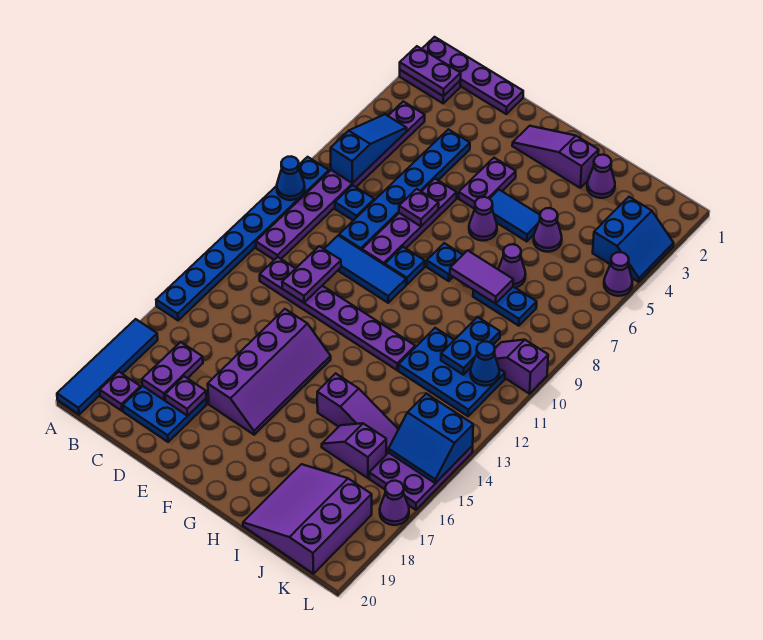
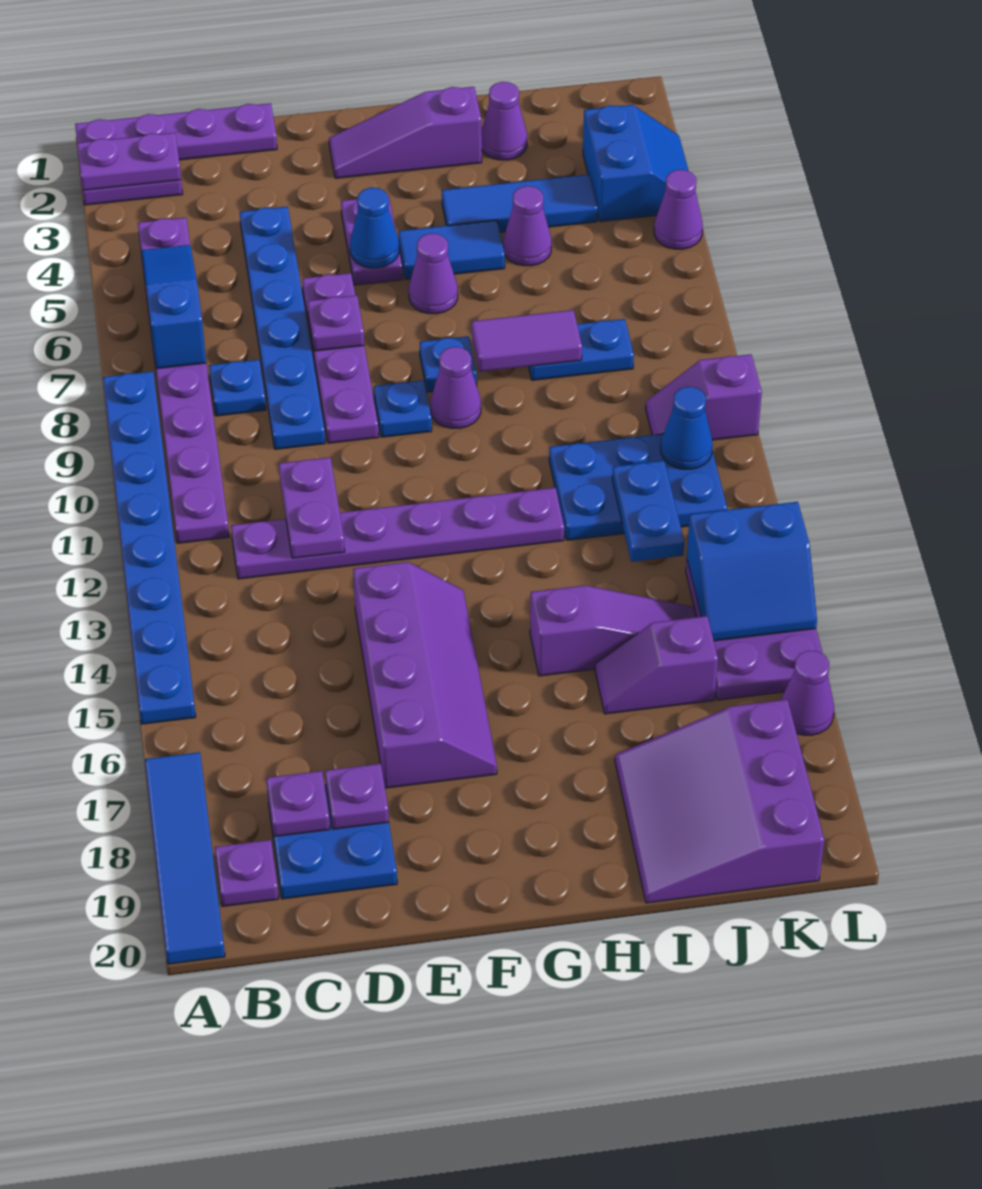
blue 1x1 cone [277,156,305,200] -> blue 1x1 cone moved to [350,188,399,268]
purple 1x2 plate [142,342,203,400] -> purple 1x1 plate [266,771,330,837]
blue 1x3 tile [324,236,406,303] -> blue 1x3 tile moved to [442,174,598,232]
purple 1x1 cone [498,244,526,288] -> purple 1x1 cone moved to [431,347,481,428]
blue 1x2 plate [441,317,500,375] -> blue 1x2 plate moved to [612,461,684,562]

